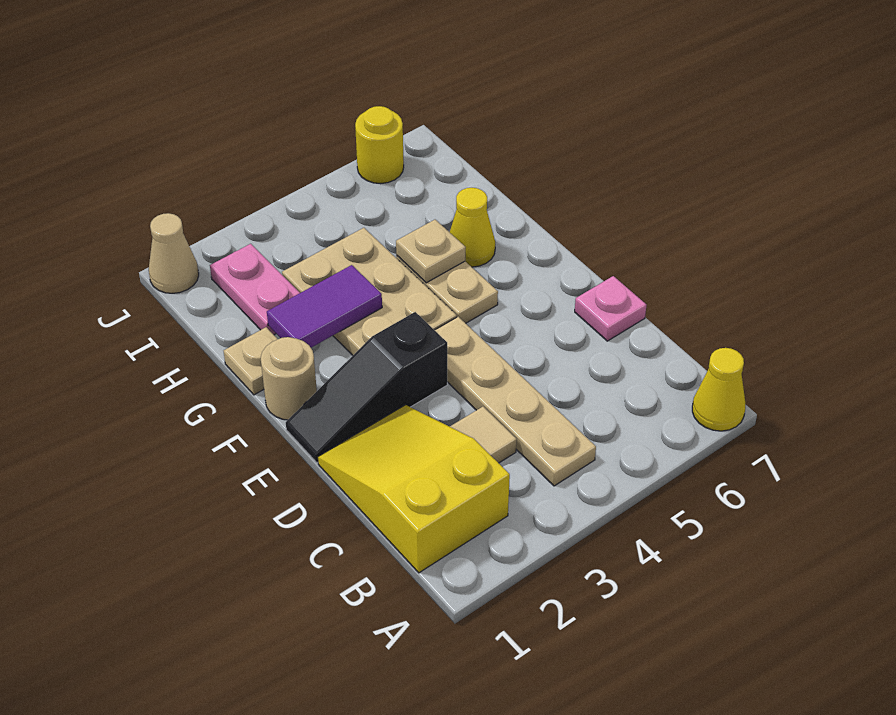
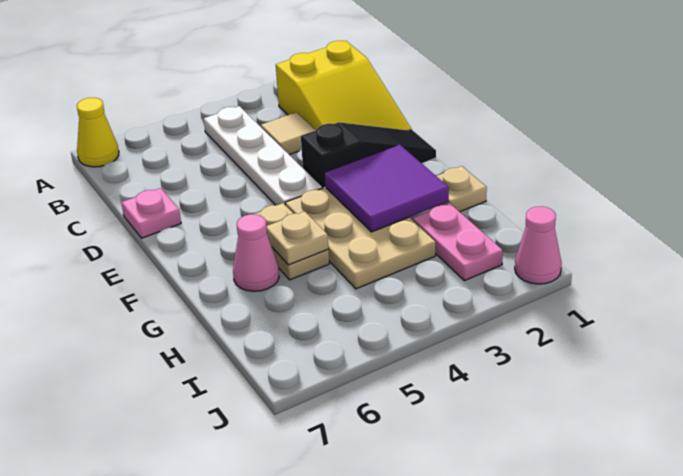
tan 1x4 plate [435,317,596,486] -> white 1x4 plate [204,106,322,205]
tan 1x1 round brick [261,337,317,420] -> none
purple 1x2 tile [267,265,382,348] -> purple 2x2 tile [324,144,449,232]
yellow 1x1 cone [450,188,495,267] -> pink 1x1 cone [233,214,279,291]
tan 1x1 cone [149,213,199,293] -> pink 1x1 cone [515,206,562,284]
yellow 1x1 round brick [355,106,404,184] -> none

